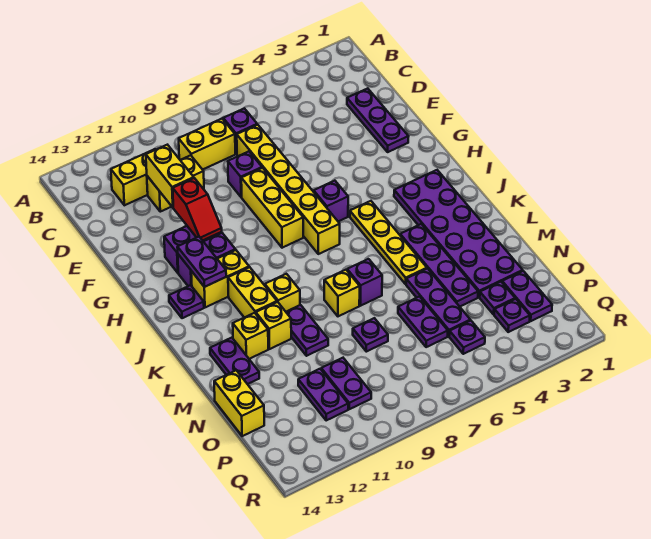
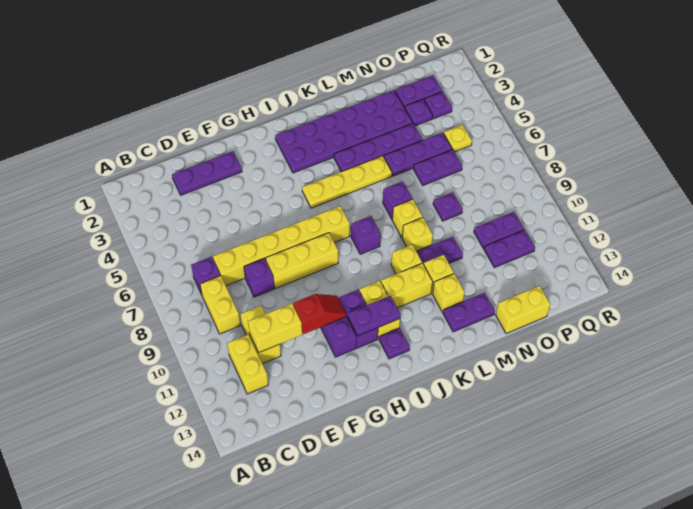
purple 1x1 brick [314,181,348,221] -> purple 1x1 brick moved to [351,216,381,254]
none -> yellow 1x1 brick [402,218,433,251]
purple 1x1 plate [449,321,485,354] -> yellow 1x1 plate [444,125,472,152]

